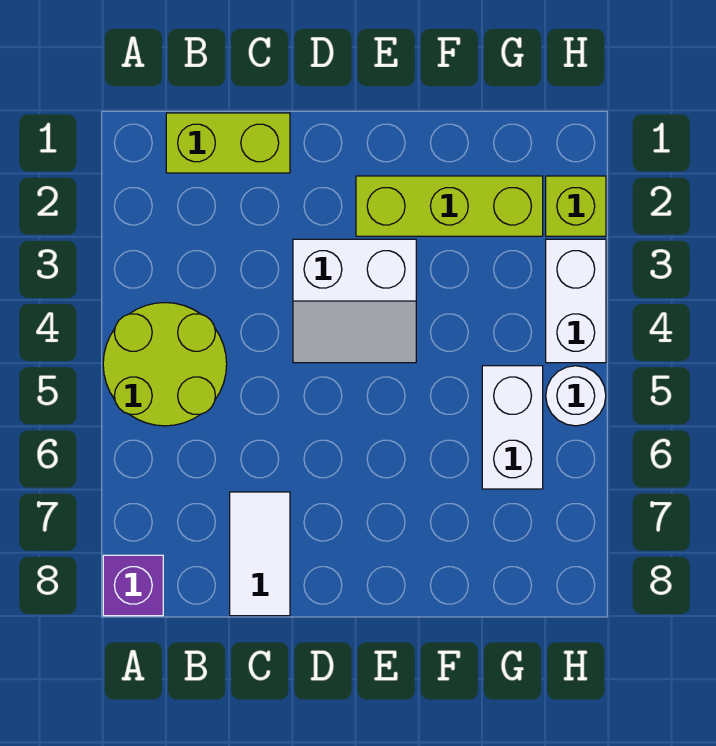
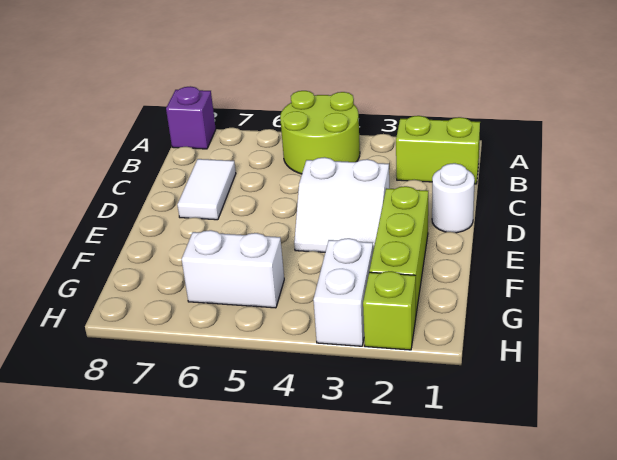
lime 1x2 brick [166,113,290,173] -> lime 1x2 brick turned to [396,116,480,184]
white 1x2 tile [230,492,290,616] -> white 1x2 tile turned to [177,159,236,220]
white 2x2 slope [293,239,416,363] -> white 2x2 slope turned to [294,157,389,252]
white 1x2 brick [546,239,606,363] -> white 1x2 brick turned to [313,238,373,346]
white 1x1 round brick [546,366,606,426] -> white 1x1 round brick moved to [432,163,475,233]

